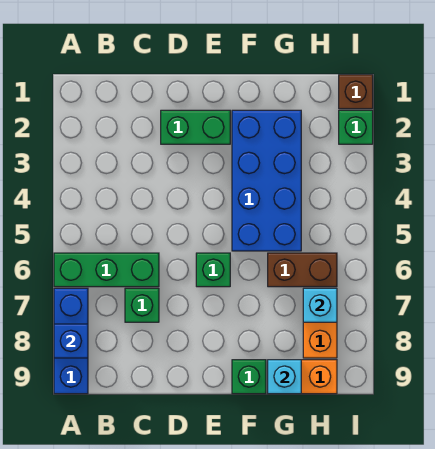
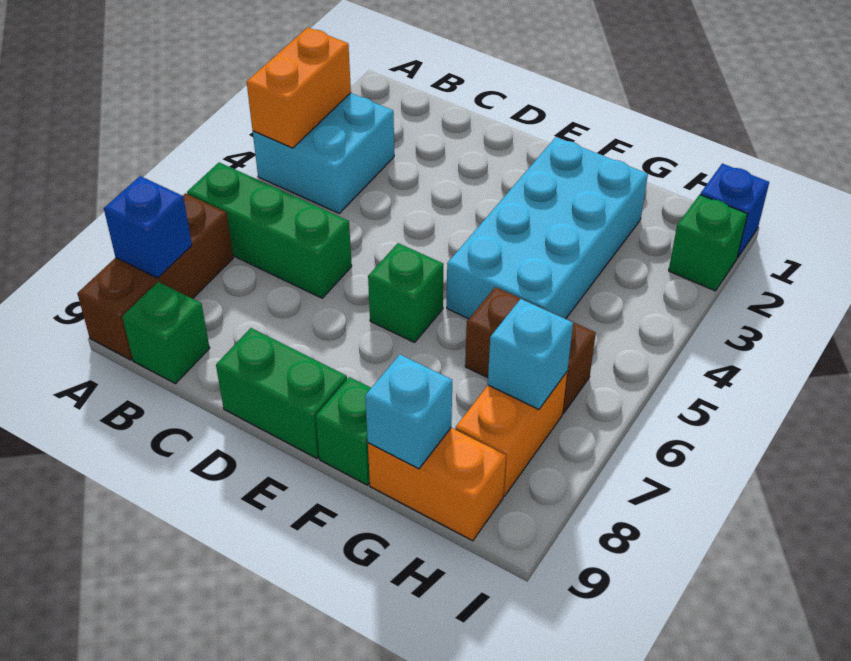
none -> cyan 2x2 brick [253,93,394,213]
none -> orange 1x2 brick [247,27,351,148]
blue 1x3 brick [54,288,88,394] -> brown 1x3 brick [77,193,233,360]
green 1x1 brick [125,288,159,322] -> green 1x1 brick moved to [122,282,210,384]
green 1x2 brick [161,110,230,144] -> green 1x2 brick moved to [216,328,347,458]
blue 2x4 brick [232,110,301,251] -> cyan 2x4 brick [447,137,648,319]
brown 1x1 brick [339,75,373,109] -> blue 1x1 brick [700,164,769,258]

